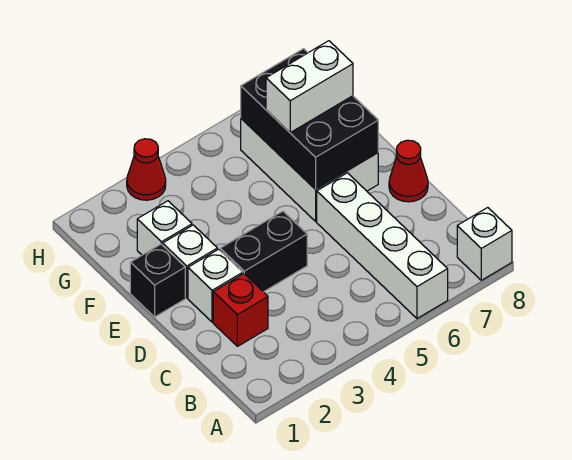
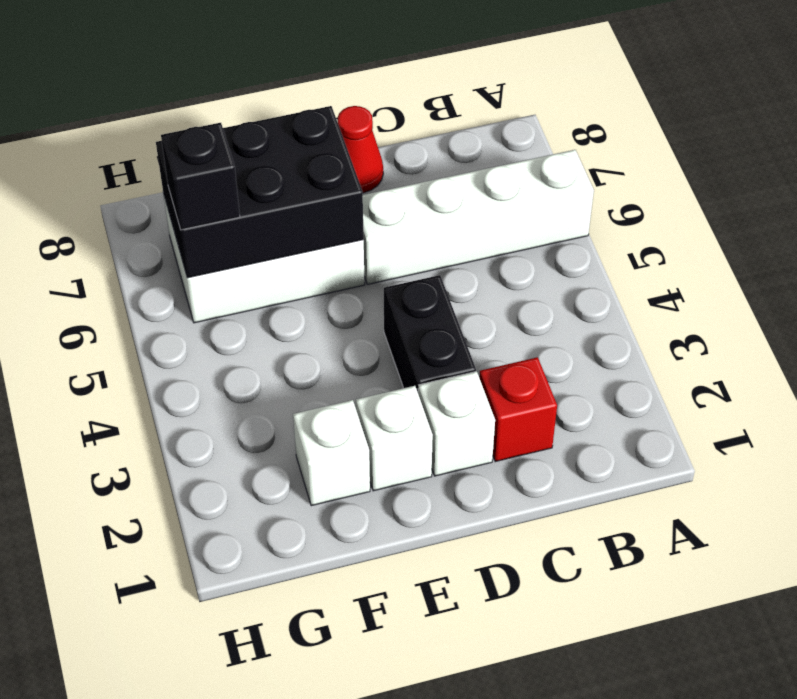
white 1x1 brick [457,208,512,280] -> none
black 1x1 brick [130,244,185,317] -> black 1x1 brick moved to [161,123,240,230]
white 1x2 brick [266,41,353,133] -> none
red 1x1 cone [127,139,166,200] -> none

